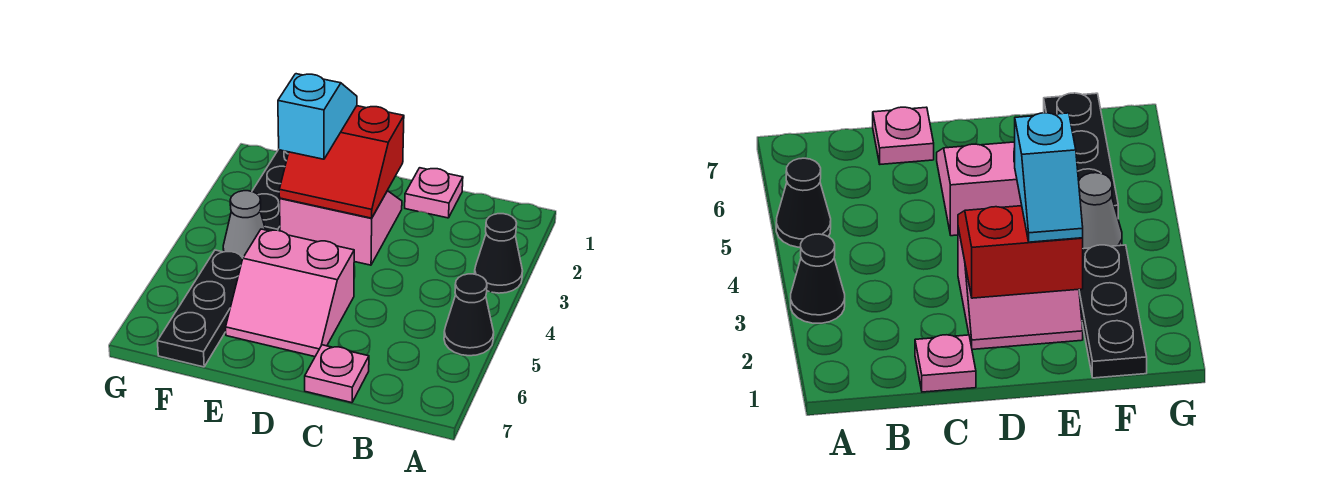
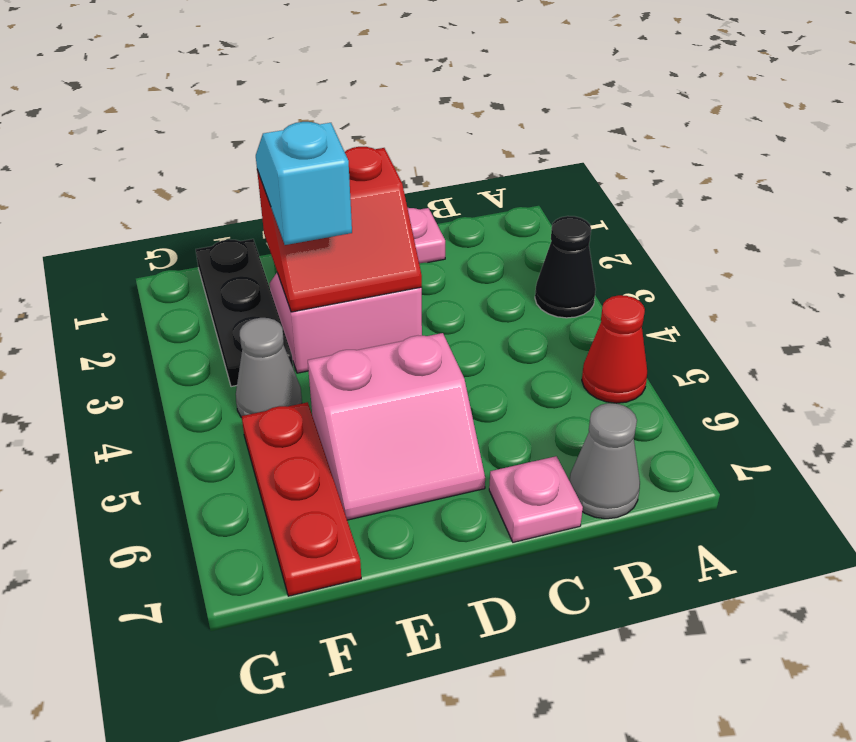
black 1x1 cone [444,274,494,356] -> red 1x1 cone [582,295,647,403]
none -> grey 1x1 cone [570,403,640,519]
black 1x3 plate [158,250,243,367] -> red 1x3 plate [242,402,361,596]

